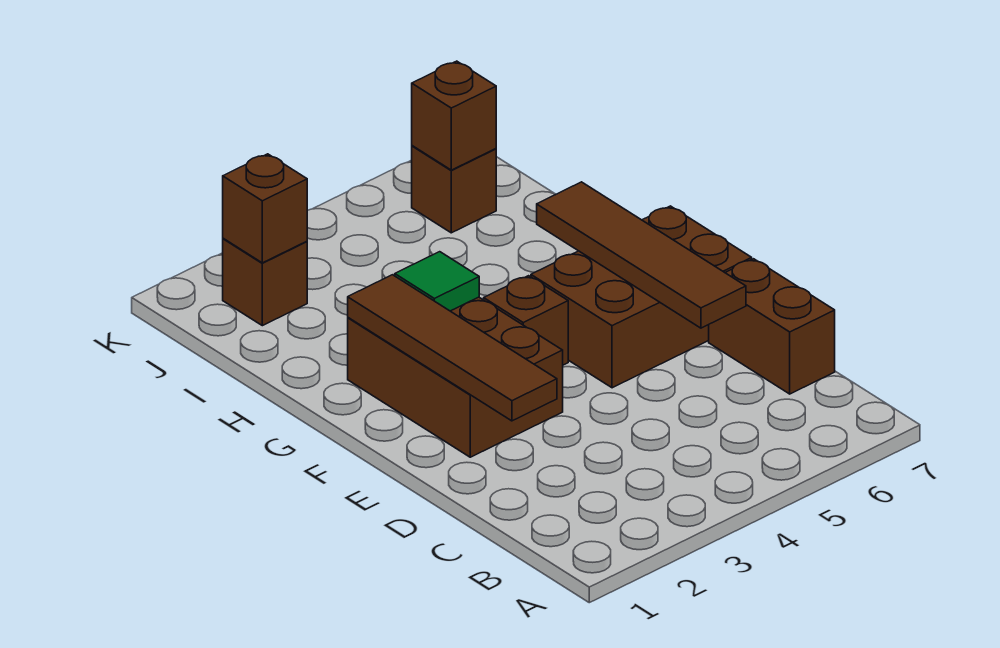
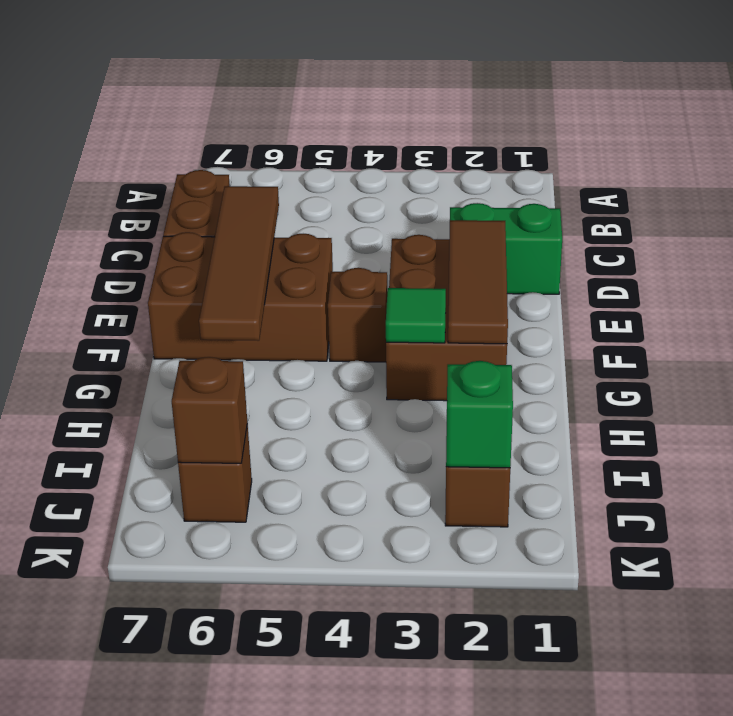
none -> green 1x2 brick [450,203,562,294]
brown 1x4 tile [348,275,557,421] -> brown 1x3 tile [448,220,508,344]
brown 1x1 brick [223,154,307,263] -> green 1x1 brick [446,361,513,468]

